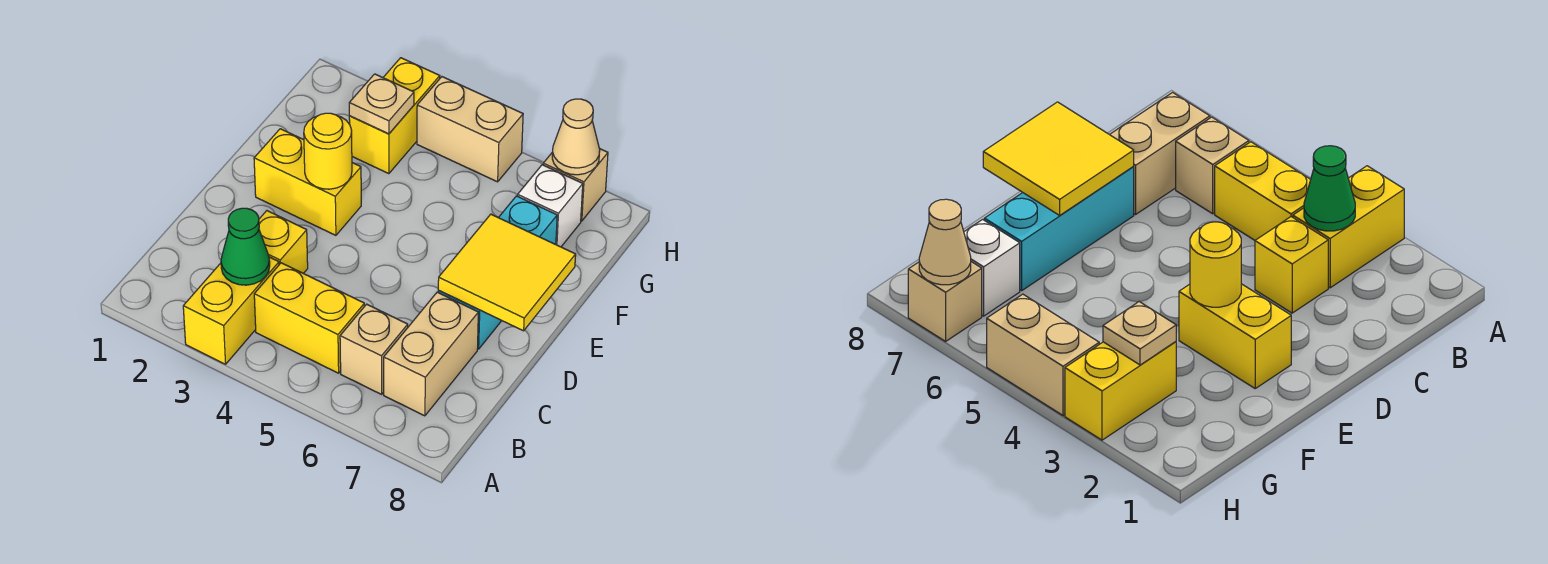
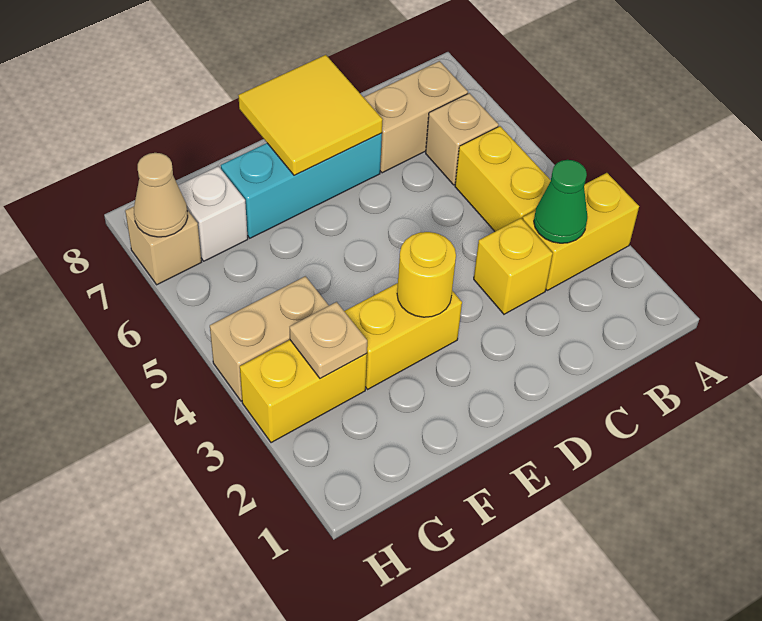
yellow 1x2 brick [254,129,361,235] -> yellow 1x2 brick turned to [344,283,462,389]
tan 1x2 brick [417,77,523,182] -> tan 1x2 brick turned to [210,276,329,401]

